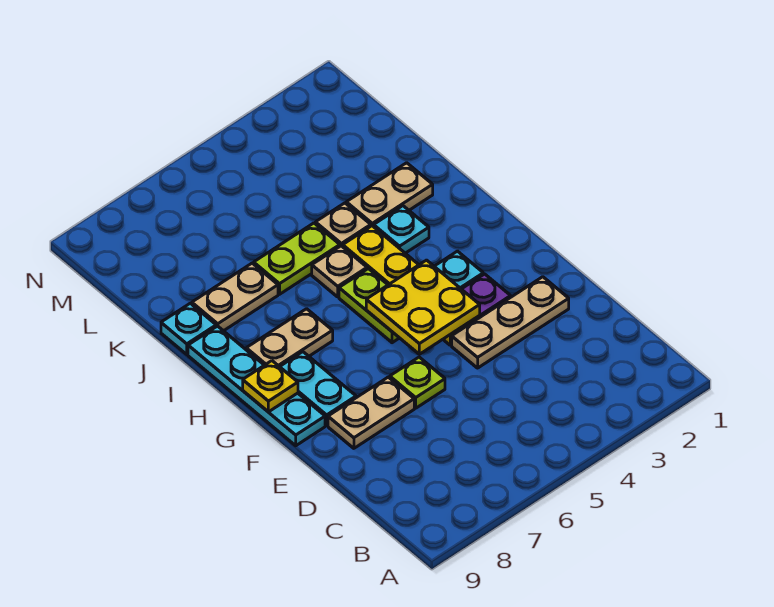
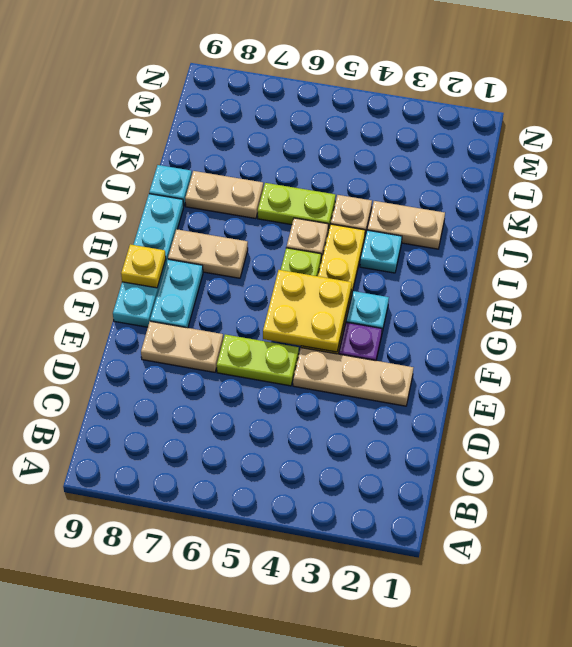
lime 1x1 plate [390,357,445,408] -> lime 1x2 plate [217,334,299,386]

